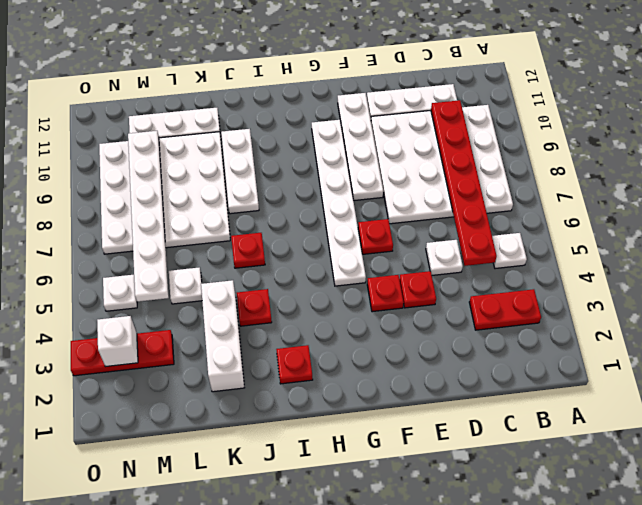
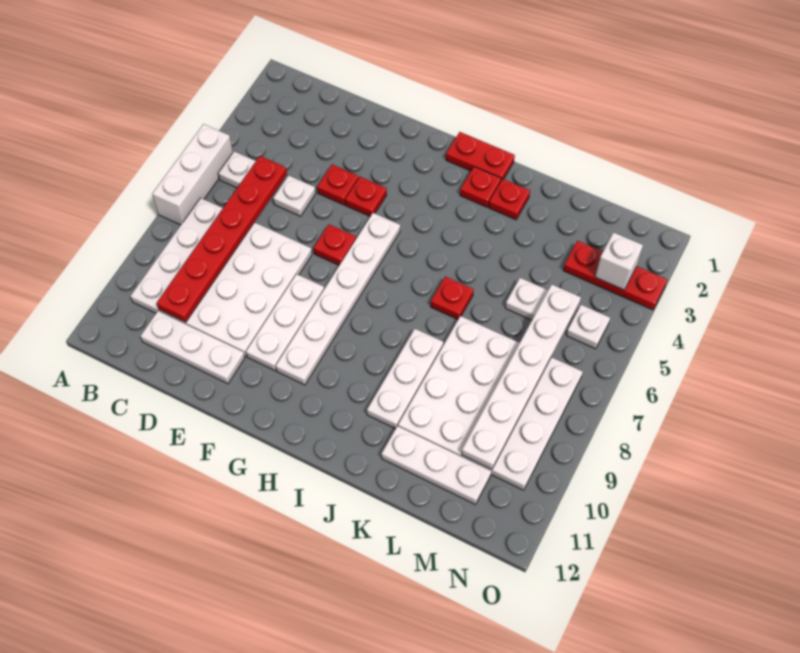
red 1x2 plate [469,289,541,330] -> red 1x2 plate moved to [446,132,515,180]
white 1x4 plate [338,93,383,201] -> white 1x3 plate [246,274,324,371]
red 1x1 plate [237,289,272,326] -> red 1x1 plate moved to [489,179,530,220]
white 1x3 brick [201,280,244,392] -> white 1x3 brick moved to [152,124,233,225]

